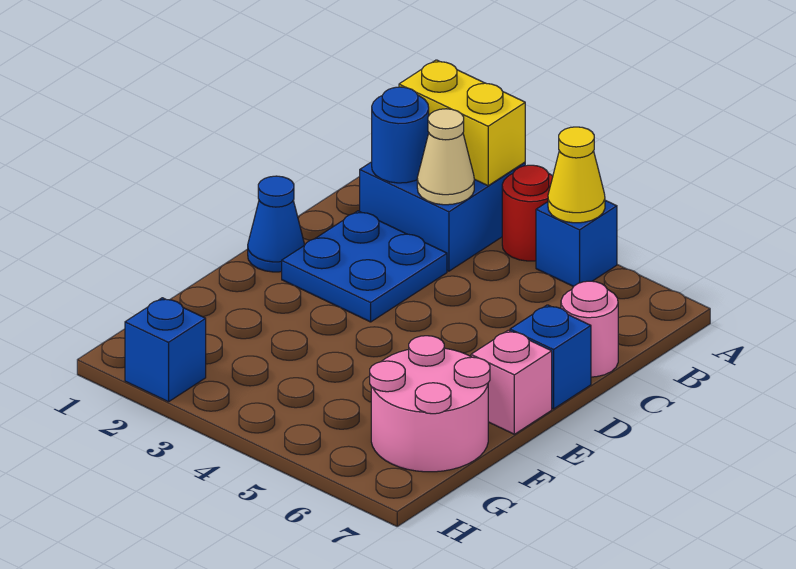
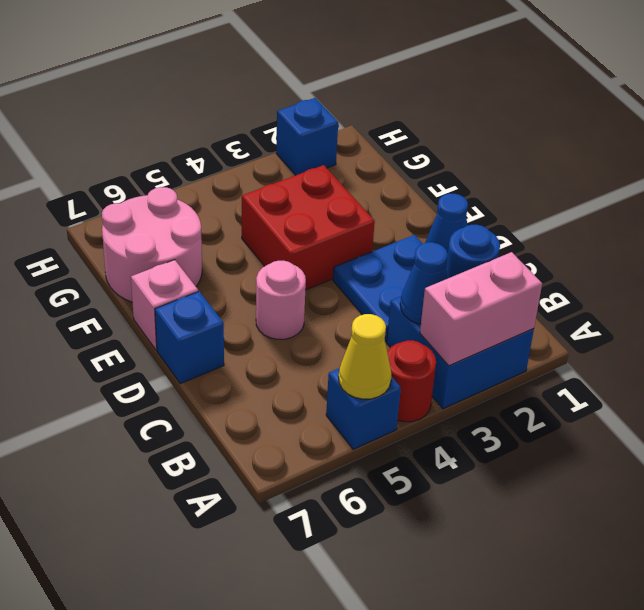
yellow 1x2 brick [399,60,525,186] -> pink 1x2 brick [420,252,542,366]
tan 1x1 cone [417,109,474,205] -> blue 1x1 cone [400,242,448,324]
pink 1x1 round brick [561,281,618,377] -> pink 1x1 round brick moved to [256,261,306,339]
none -> red 2x2 brick [242,165,375,290]

